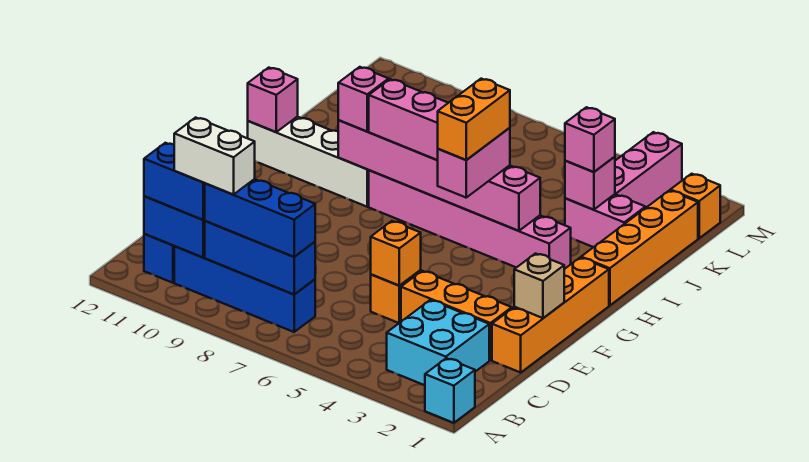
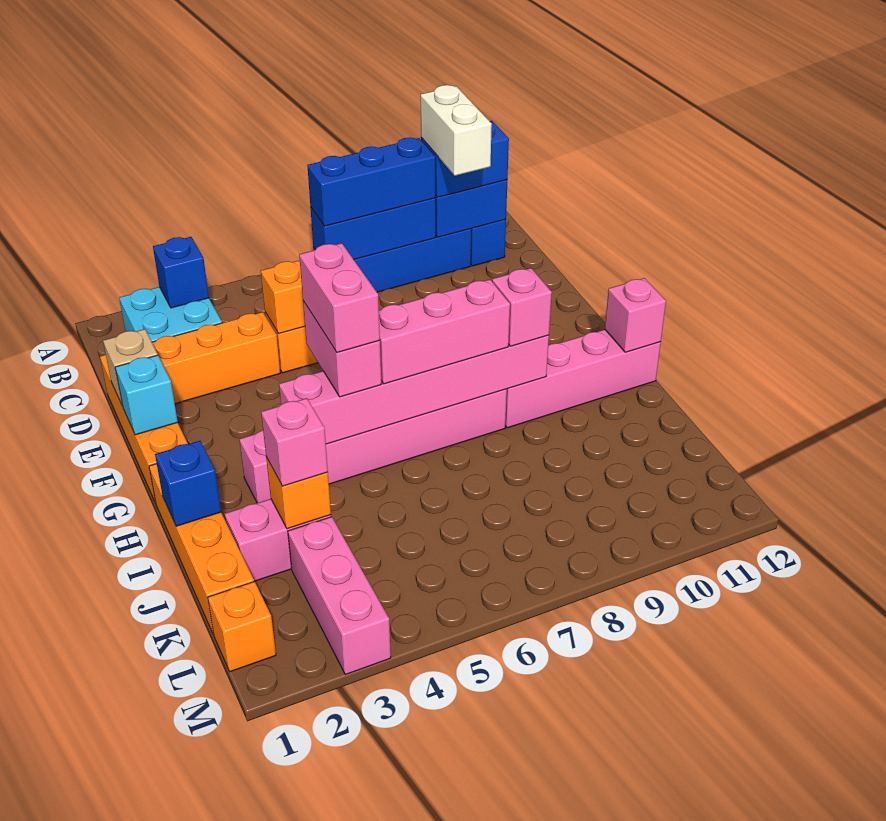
cyan 1x1 brick [425,358,475,423] -> cyan 1x1 brick moved to [115,355,178,435]
none -> blue 1x1 brick [153,237,209,308]
white 1x2 brick [174,118,255,195] -> white 1x2 brick turned to [421,85,492,176]
orange 1x2 brick [438,79,510,160] -> pink 1x2 brick [299,243,380,353]
white 1x4 brick [248,117,369,207] -> pink 1x4 brick [505,330,661,428]
none -> blue 1x1 brick [155,441,221,526]
pink 1x1 brick [565,157,615,210] -> orange 1x1 brick [266,457,331,529]

